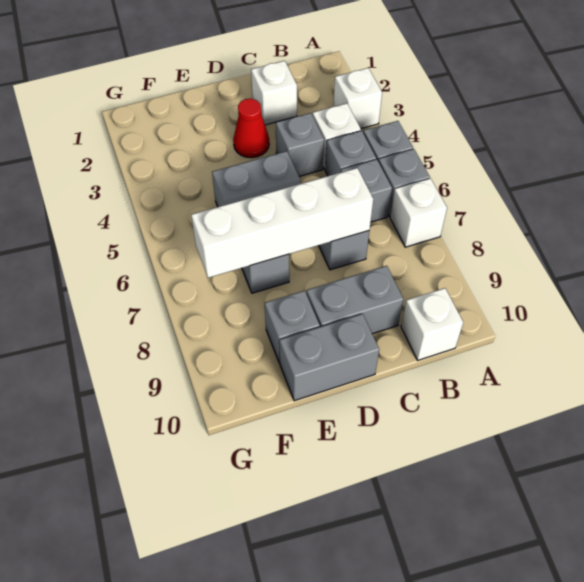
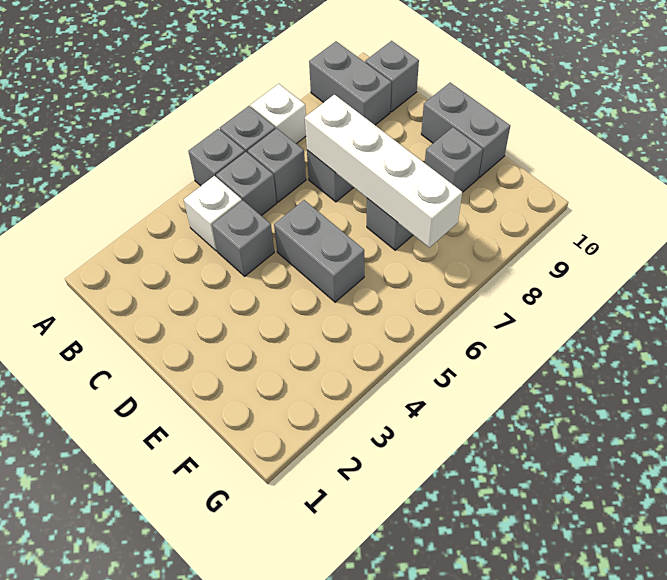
white 1x1 brick [333,68,382,129] -> none
white 1x1 brick [401,288,463,360] -> grey 1x1 brick [365,41,419,112]
white 1x1 brick [251,61,297,125] -> none
grey 1x2 brick [307,266,403,334] -> grey 1x2 brick moved to [309,41,391,125]
red 1x1 cone [233,99,269,158] -> none

